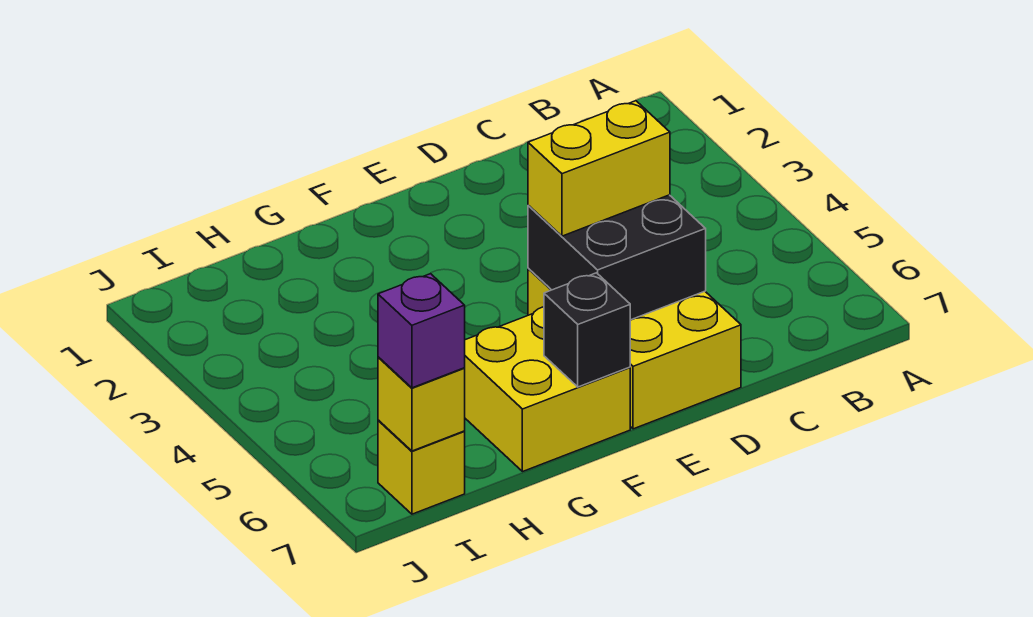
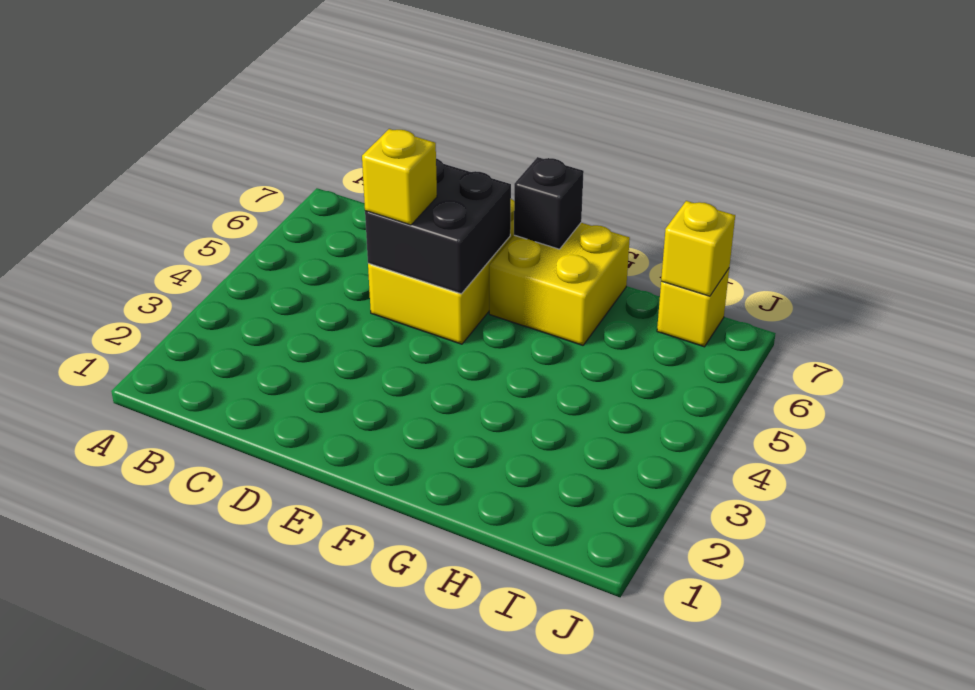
yellow 1x2 brick [528,101,670,236] -> yellow 1x1 brick [362,129,437,225]
purple 1x1 brick [378,274,465,388] -> none

